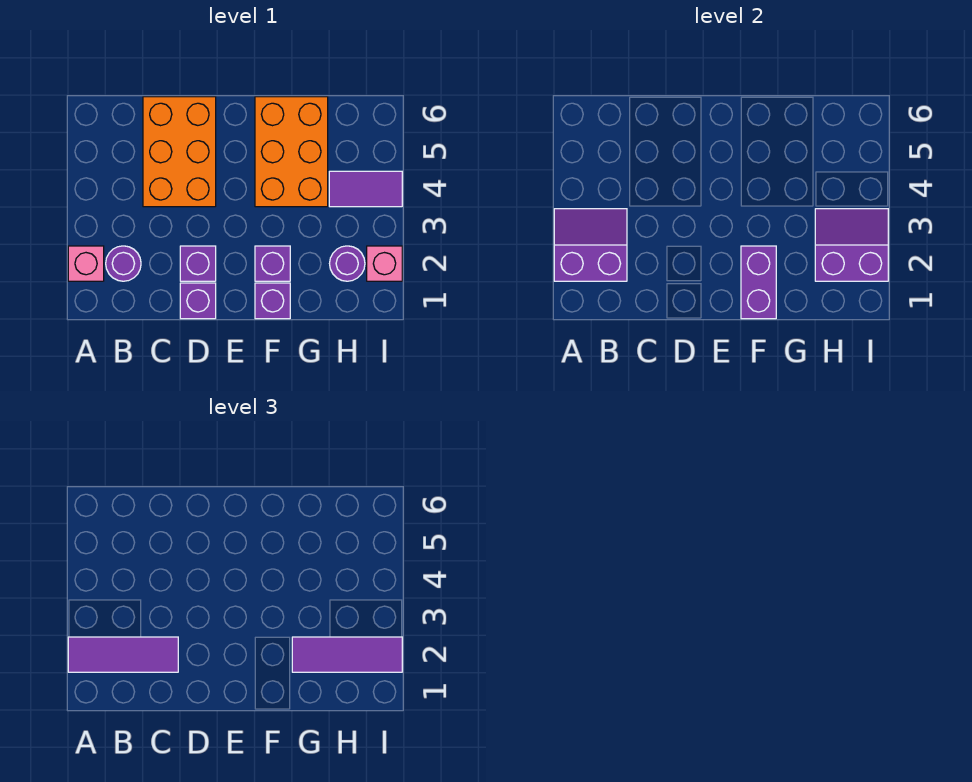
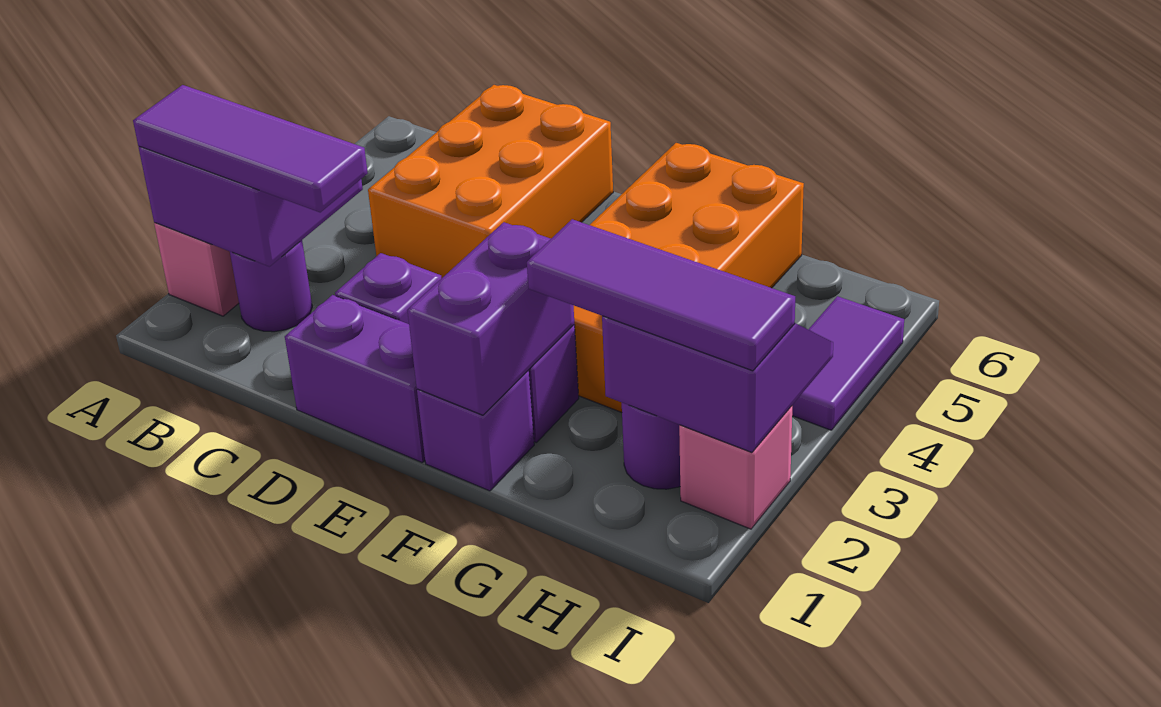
purple 1x1 brick [180,283,216,319] -> purple 1x2 brick [285,295,425,462]
orange 2x3 brick [255,97,328,207] -> orange 2x4 brick [573,143,804,412]
purple 1x2 tile [329,171,402,207] -> purple 1x2 tile turned to [792,296,904,430]

